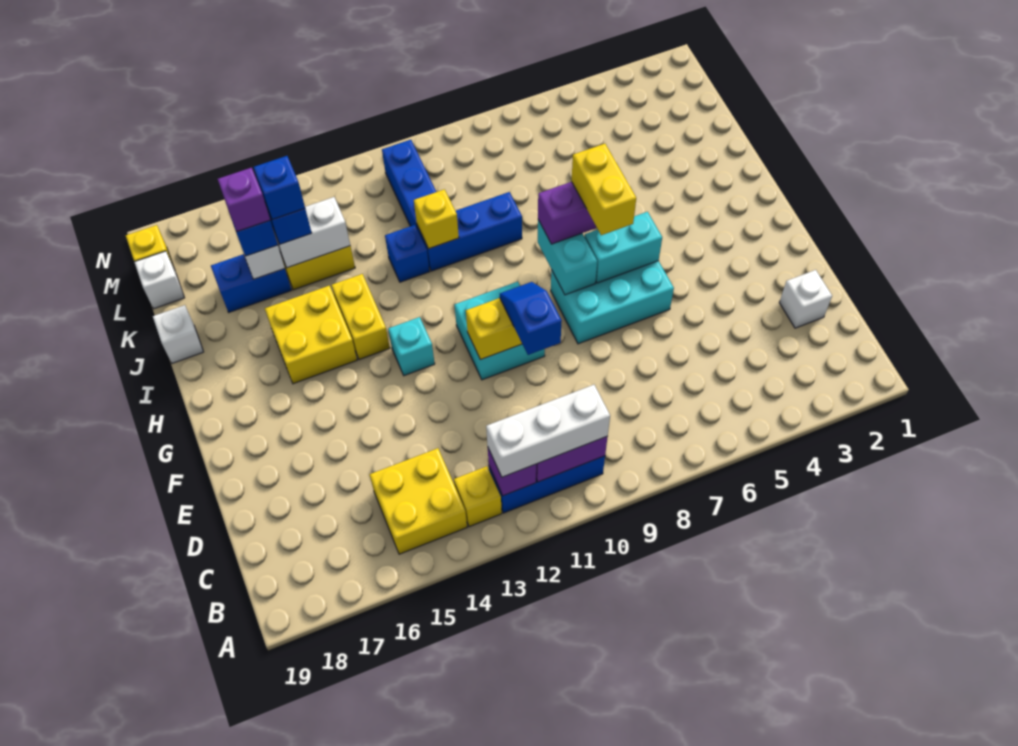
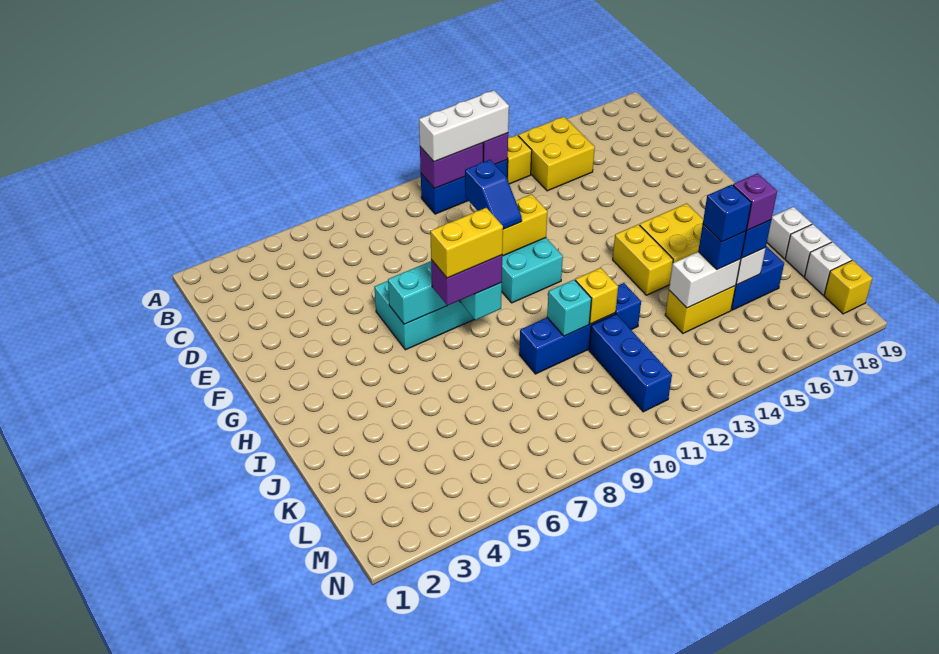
white 1x1 brick [779,270,832,328] -> white 1x1 brick moved to [785,224,832,277]
yellow 1x2 brick [572,144,636,235] -> yellow 1x2 brick turned to [430,208,503,278]
cyan 1x1 brick [388,317,435,376] -> cyan 1x1 brick moved to [547,280,591,336]

